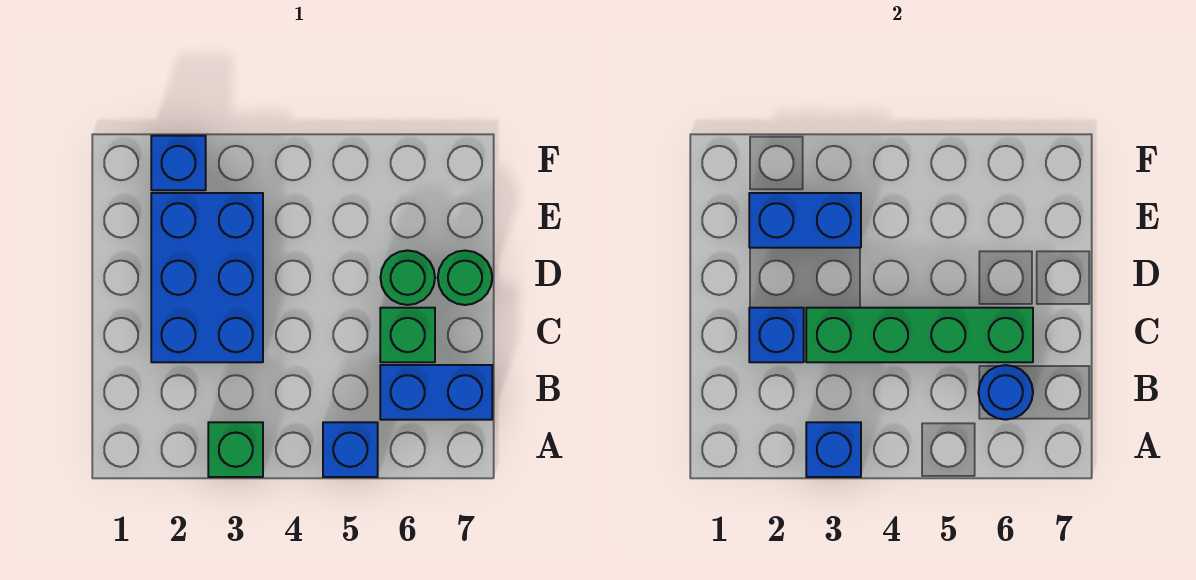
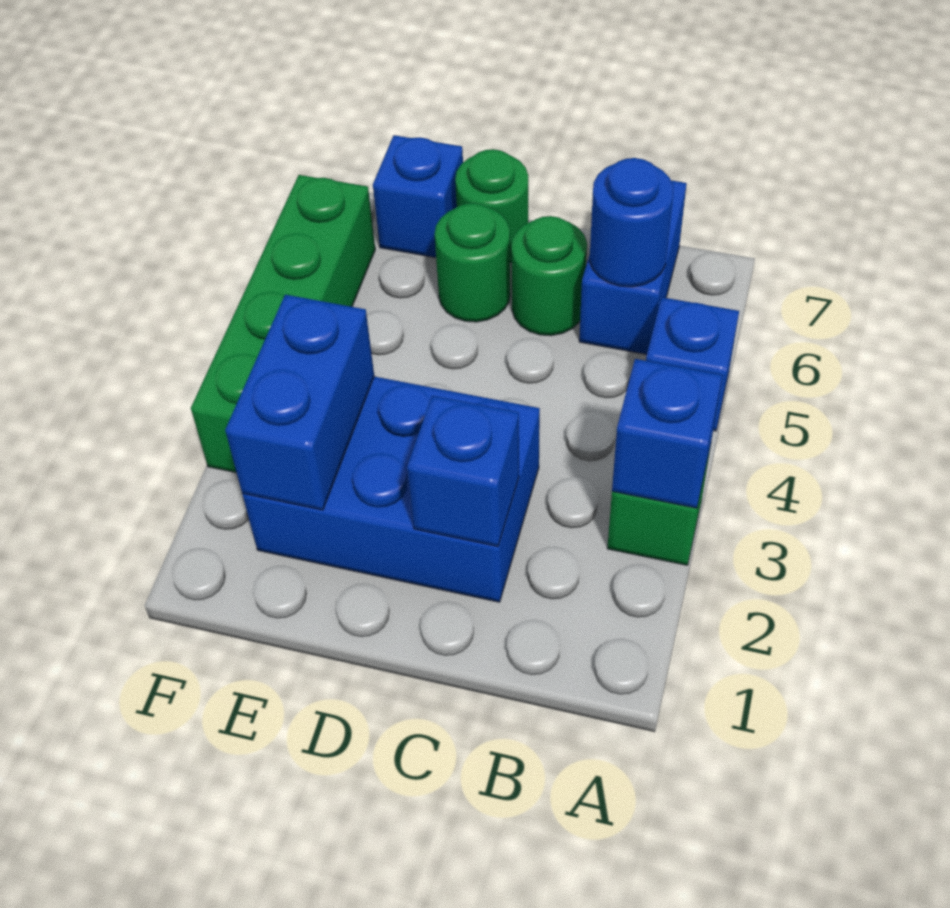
green 1x4 brick [806,308,1033,362] -> green 1x4 brick moved to [191,175,375,473]
green 1x1 brick [380,308,435,362] -> green 1x1 round brick [511,216,587,336]
blue 1x1 brick [151,136,206,190] -> blue 1x1 brick moved to [373,135,463,258]

